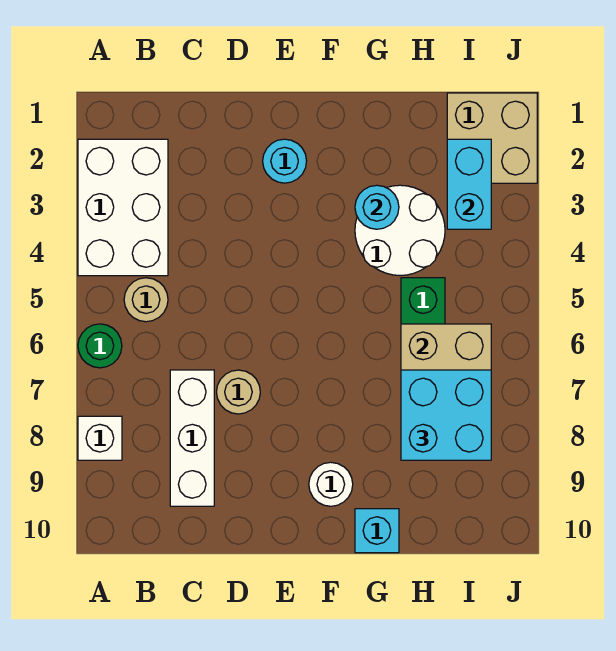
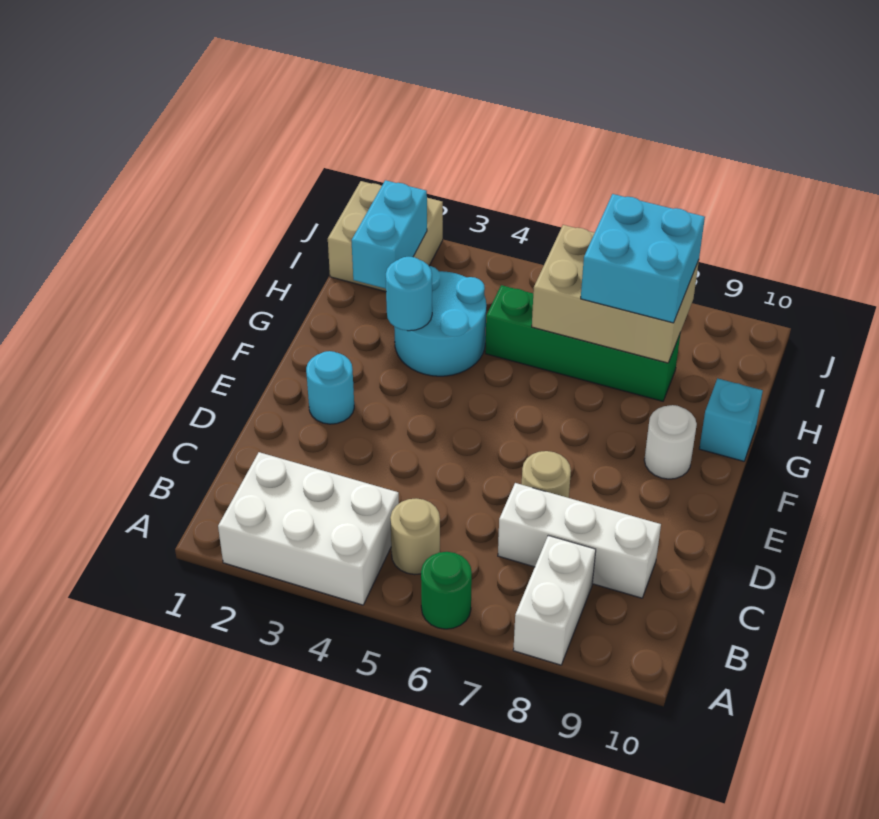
white 1x1 brick [78,416,122,460] -> white 1x2 brick [513,535,596,665]
white 2x2 round brick [355,185,445,275] -> cyan 2x2 round brick [394,266,486,376]
cyan 1x2 brick [447,139,491,229] -> cyan 1x2 brick turned to [351,180,427,289]

